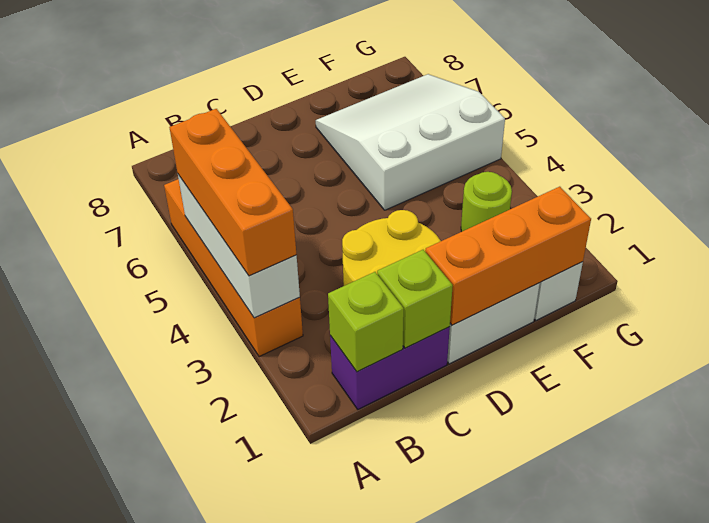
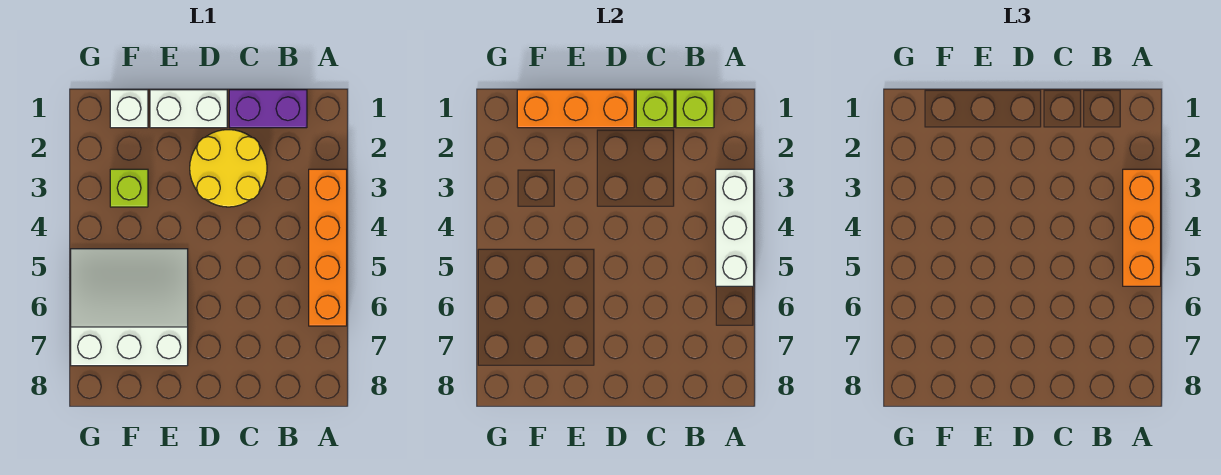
white 3x3 slope [316,74,505,210] -> white 3x3 slope turned to [71,249,188,366]
lime 1x1 round brick [461,172,512,232] -> lime 1x1 brick [110,169,148,207]

